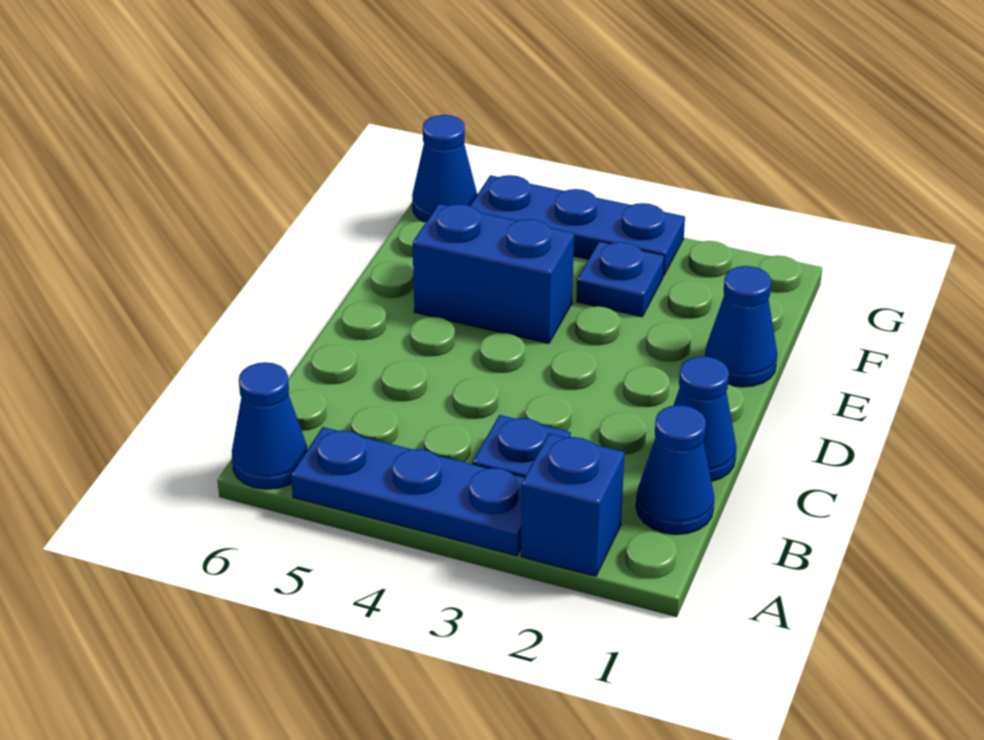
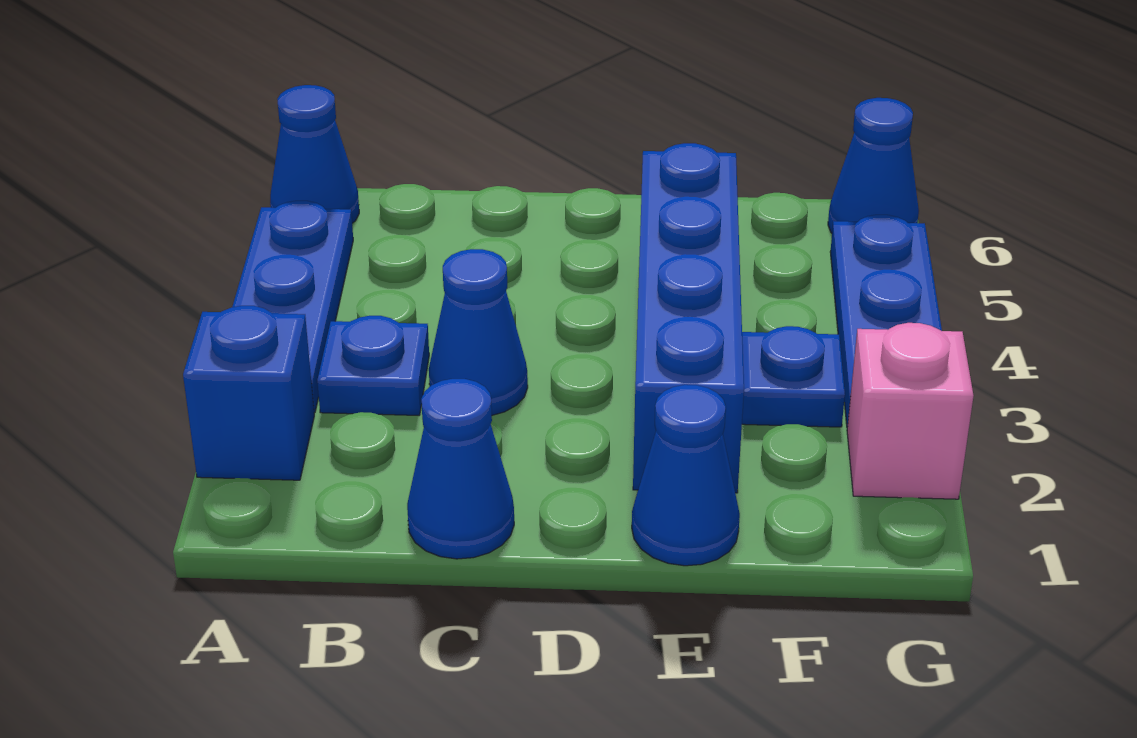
blue 1x1 cone [636,405,714,535] -> blue 1x1 cone moved to [429,249,528,415]
blue 1x2 brick [413,204,574,344] -> blue 1x4 brick [633,143,744,493]
none -> pink 1x1 brick [847,323,974,499]

